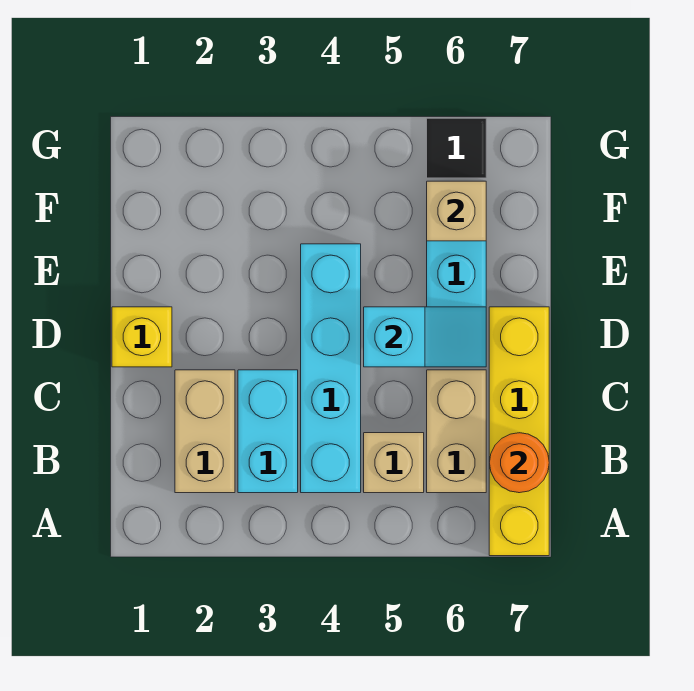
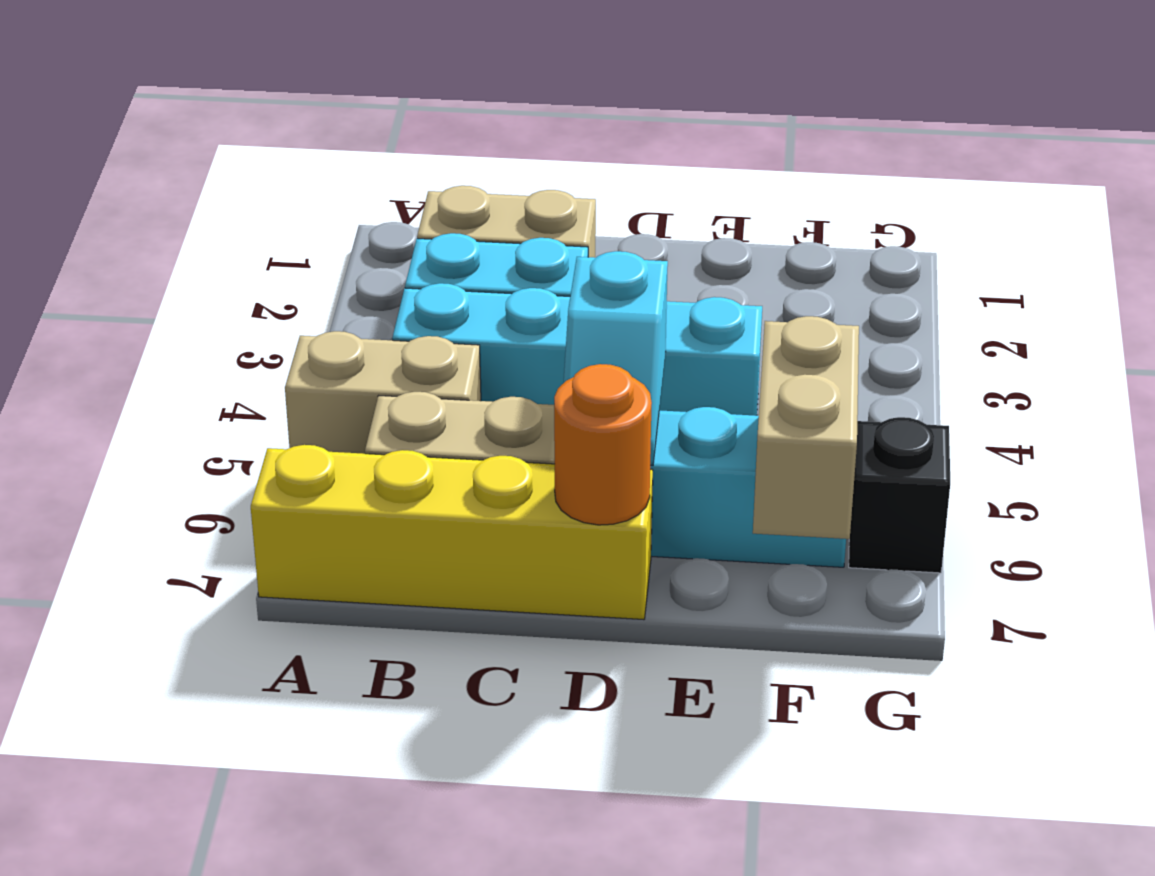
tan 1x1 brick [364,433,424,493] -> tan 1x2 brick [285,331,481,454]
orange 1x1 round brick [489,433,549,493] -> orange 1x1 round brick moved to [554,364,652,525]
yellow 1x1 brick [112,307,172,367] -> none
tan 1x1 brick [427,181,486,241] -> tan 1x2 brick [753,316,859,539]
black 1x1 tile [427,118,486,178] -> black 1x1 brick [849,417,950,573]

